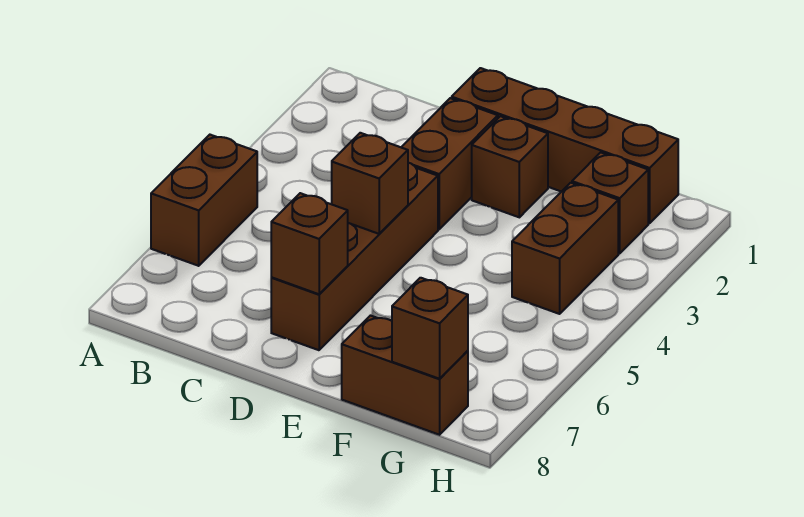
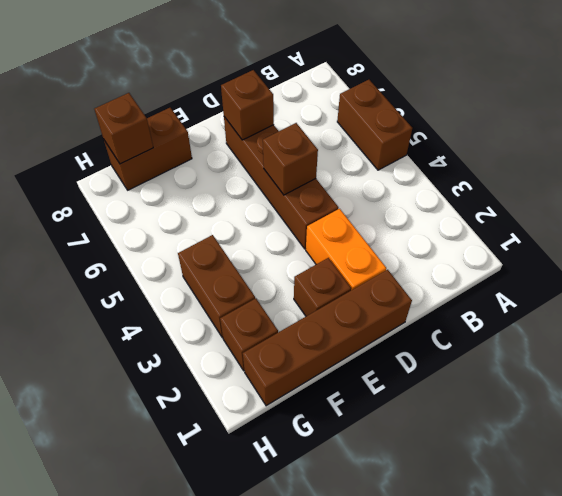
brown 1x2 brick [401,98,498,229] -> orange 1x2 brick [306,209,386,290]

